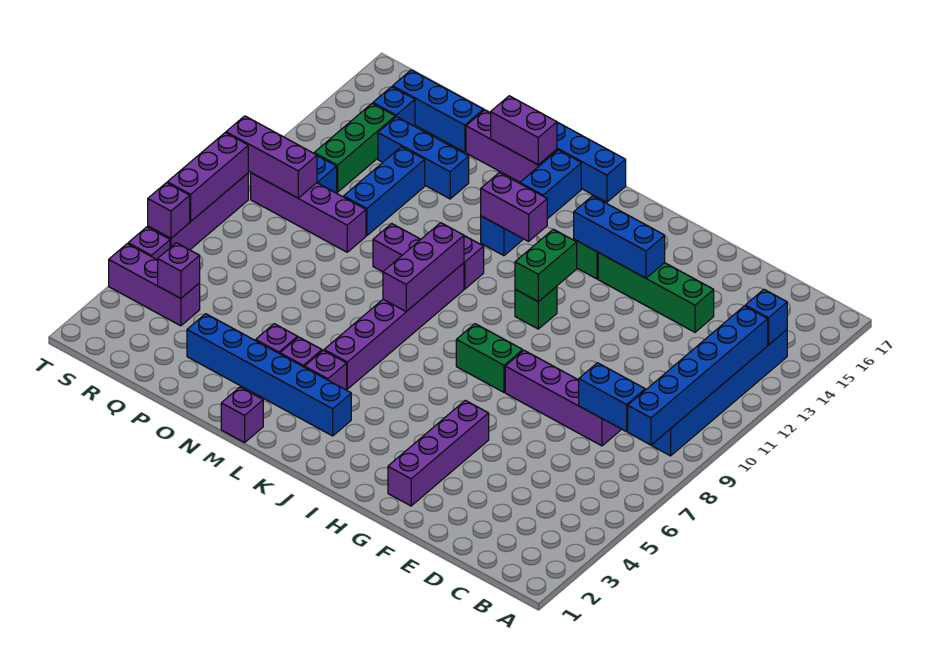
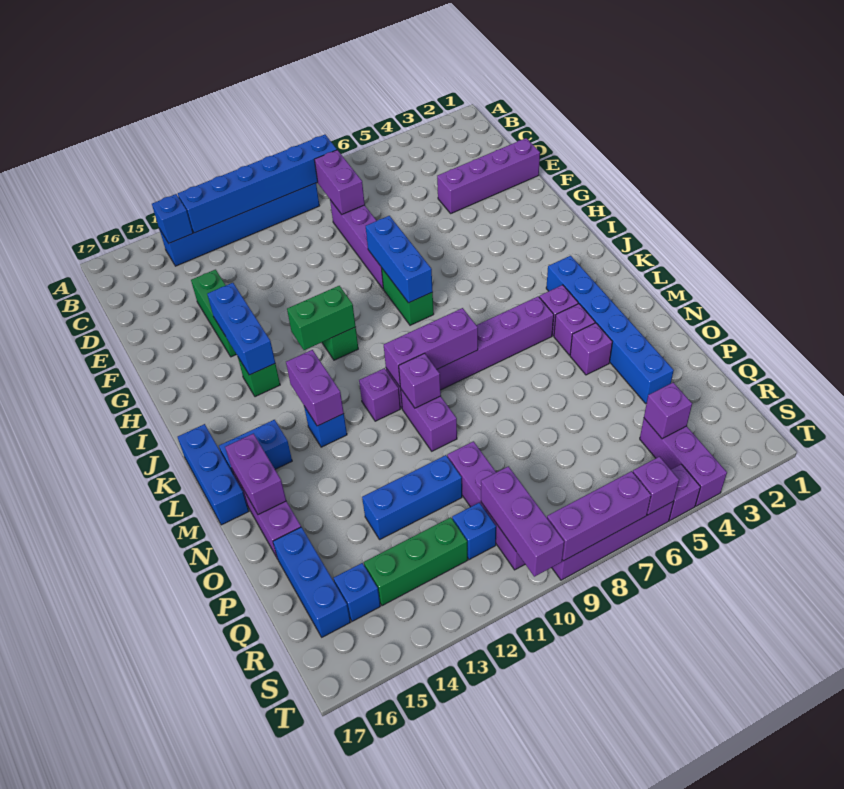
blue 1x2 brick [579,363,645,432] -> purple 1x2 brick [314,150,365,214]
green 1x4 brick [598,253,714,332] -> green 1x3 brick [191,270,237,357]
purple 1x4 brick [388,400,489,506] -> purple 1x4 brick moved to [437,138,540,213]
purple 1x1 brick [221,387,263,443] -> purple 1x1 brick moved to [399,353,441,408]
blue 1x3 brick [378,117,469,199] -> blue 1x3 brick moved to [366,216,433,303]

